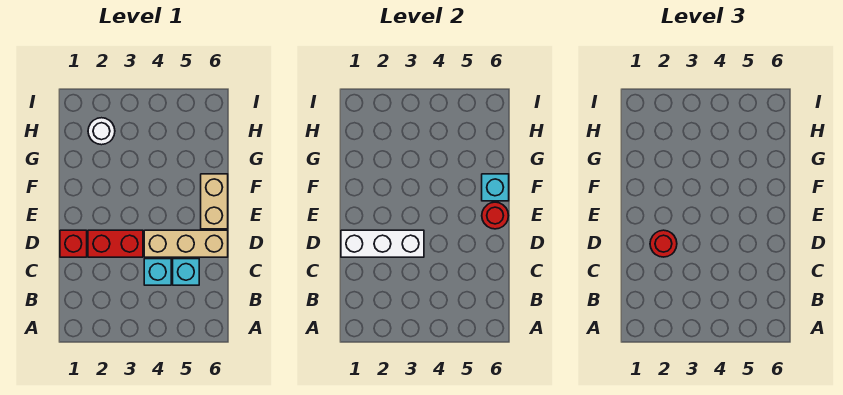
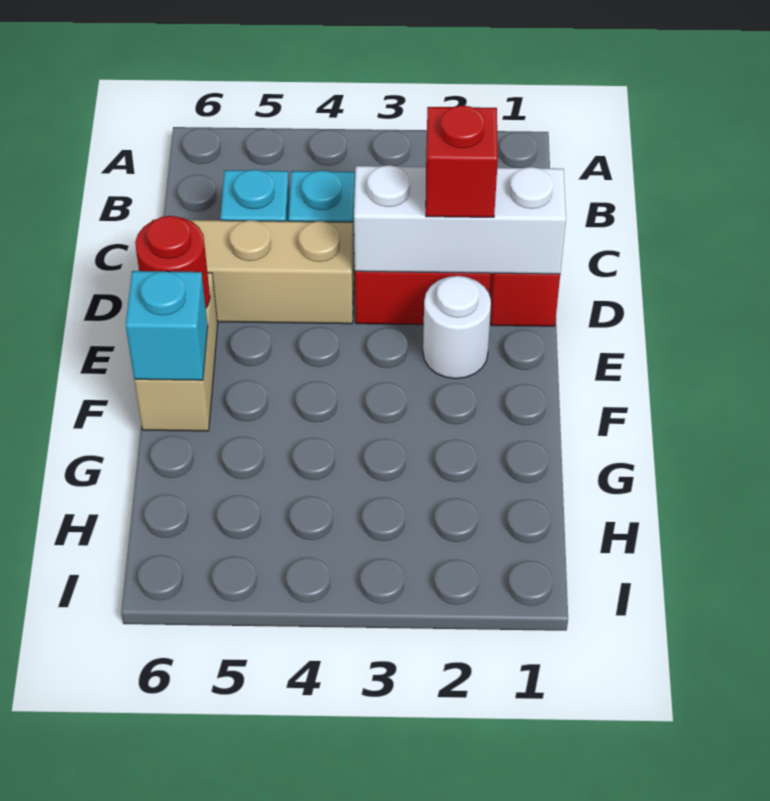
red 1x1 round brick [650,230,677,257] -> red 1x1 brick [426,106,498,217]
white 1x1 round brick [88,118,115,145] -> white 1x1 round brick moved to [423,276,491,379]

